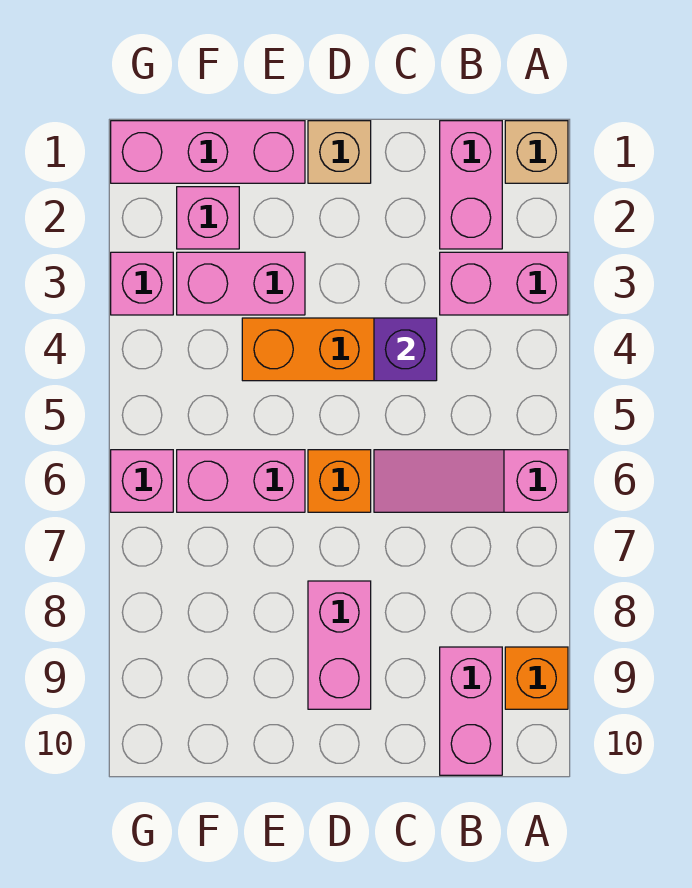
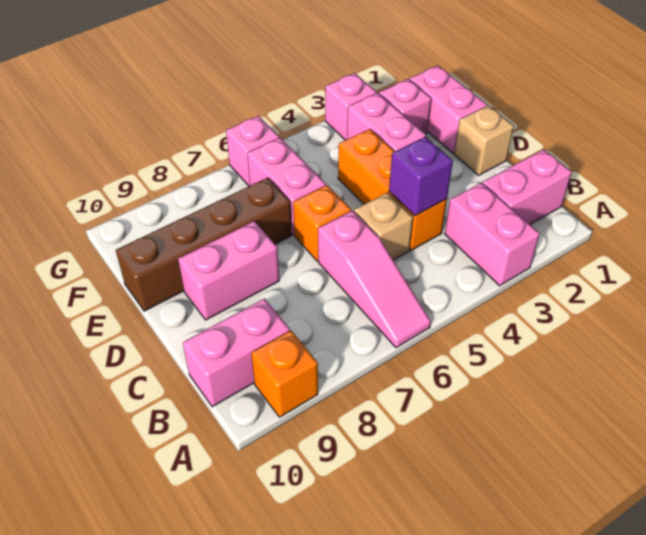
tan 1x1 brick [505,121,568,183] -> tan 1x1 brick moved to [354,193,413,260]
pink 1x3 slope [374,450,568,512] -> pink 1x3 slope turned to [318,210,431,348]
pink 1x3 brick [111,121,305,183] -> pink 1x2 brick [410,65,487,153]
none -> brown 1x4 brick [116,178,292,311]

